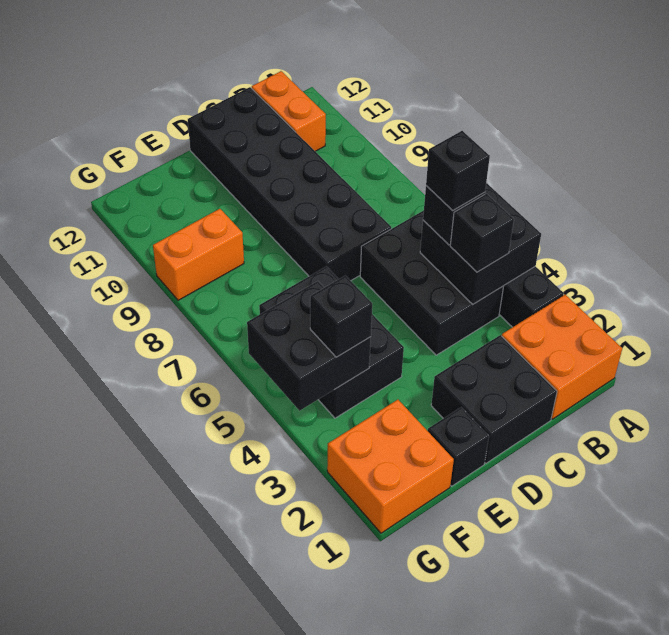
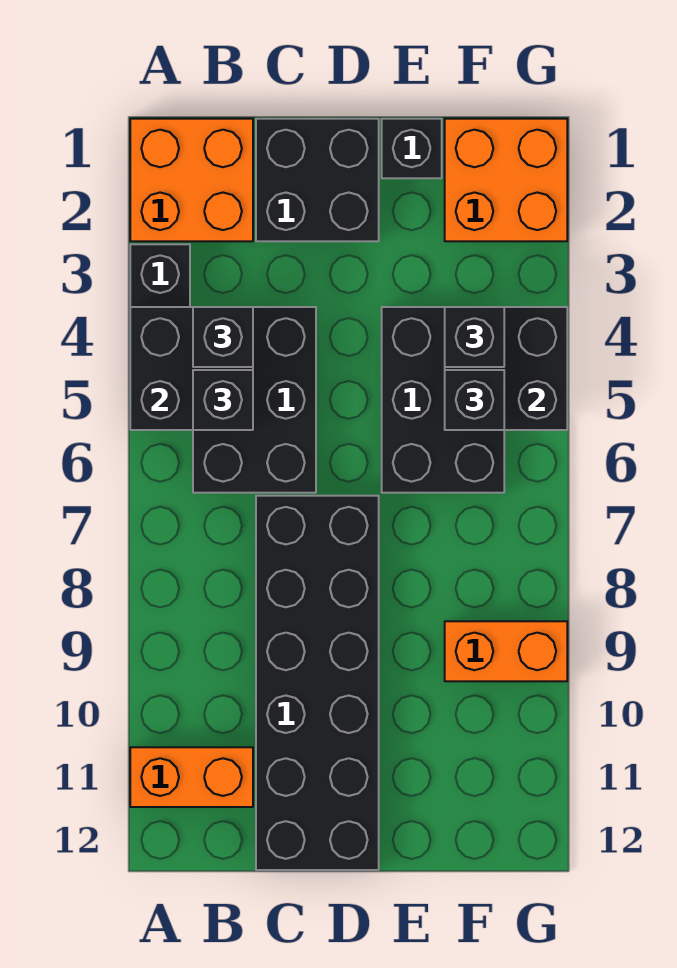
black 1x1 brick [426,131,490,211] -> black 1x1 brick moved to [445,370,504,430]
orange 1x2 brick [252,71,326,151] -> orange 1x2 brick turned to [130,747,253,807]

